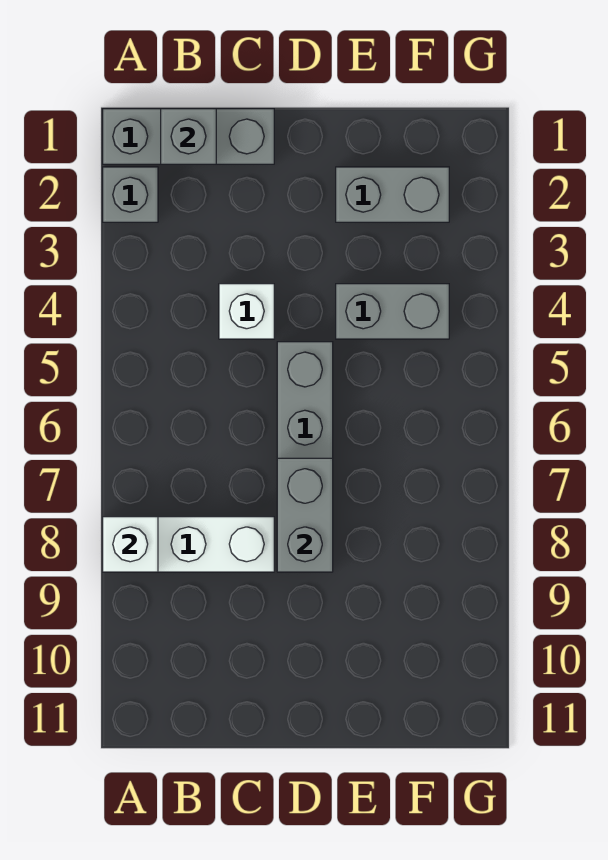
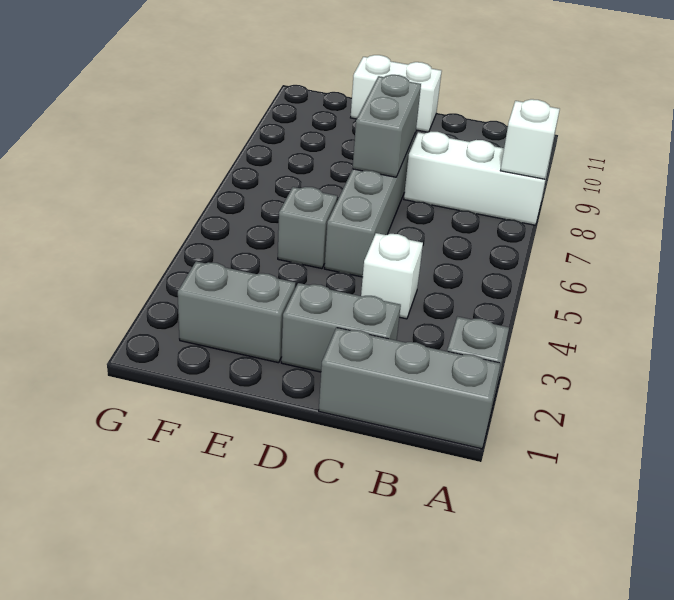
grey 1x1 brick [161,109,216,164] -> grey 1x1 brick moved to [278,187,337,269]
none -> white 1x2 brick [351,55,442,132]
grey 1x2 brick [336,284,449,339] -> grey 1x2 brick moved to [281,283,401,372]

